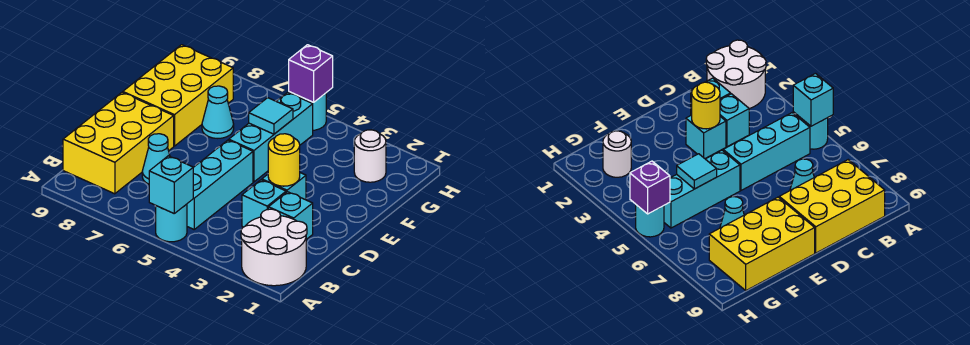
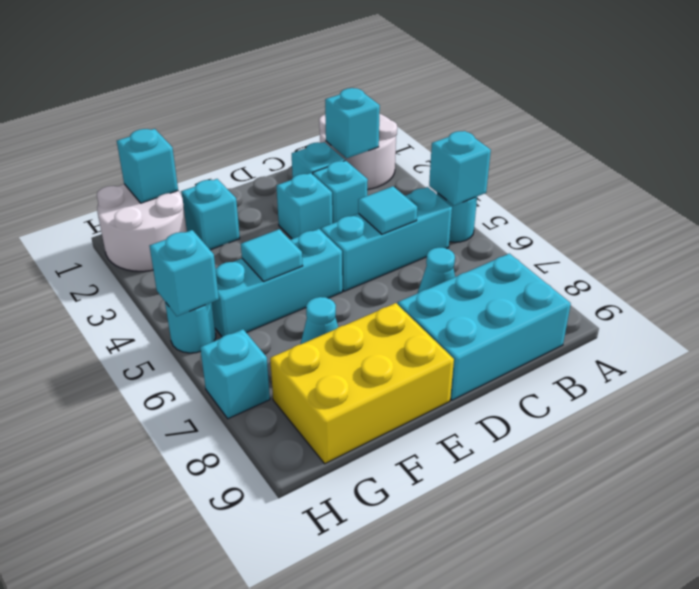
none -> cyan 1x1 brick [325,88,380,158]
yellow 2x3 brick [63,92,174,194] -> cyan 2x3 brick [398,254,571,400]
none -> cyan 1x1 tile [358,186,417,234]
yellow 1x1 round brick [268,134,300,186] -> none
none -> cyan 1x1 brick [181,179,240,250]
none -> cyan 1x1 brick [117,129,178,203]
white 1x1 round brick [354,130,386,182] -> white 2x2 round brick [97,184,187,271]
purple 1x1 brick [289,45,333,102] -> cyan 1x1 brick [150,230,219,316]
none -> cyan 1x1 brick [200,329,270,419]

